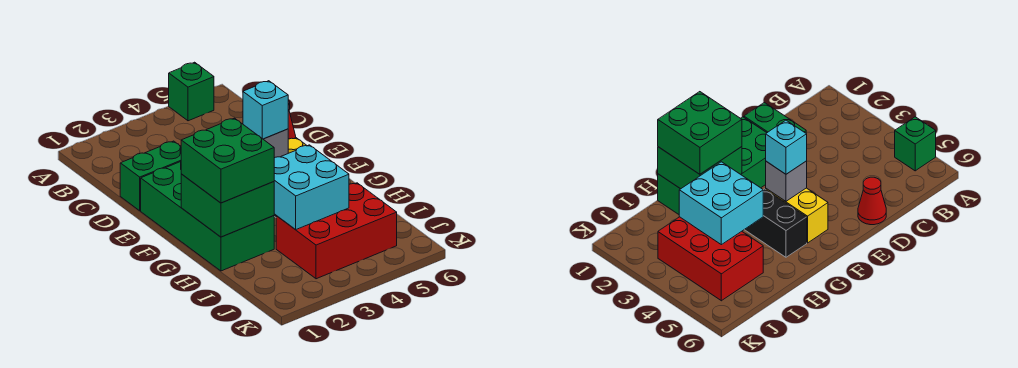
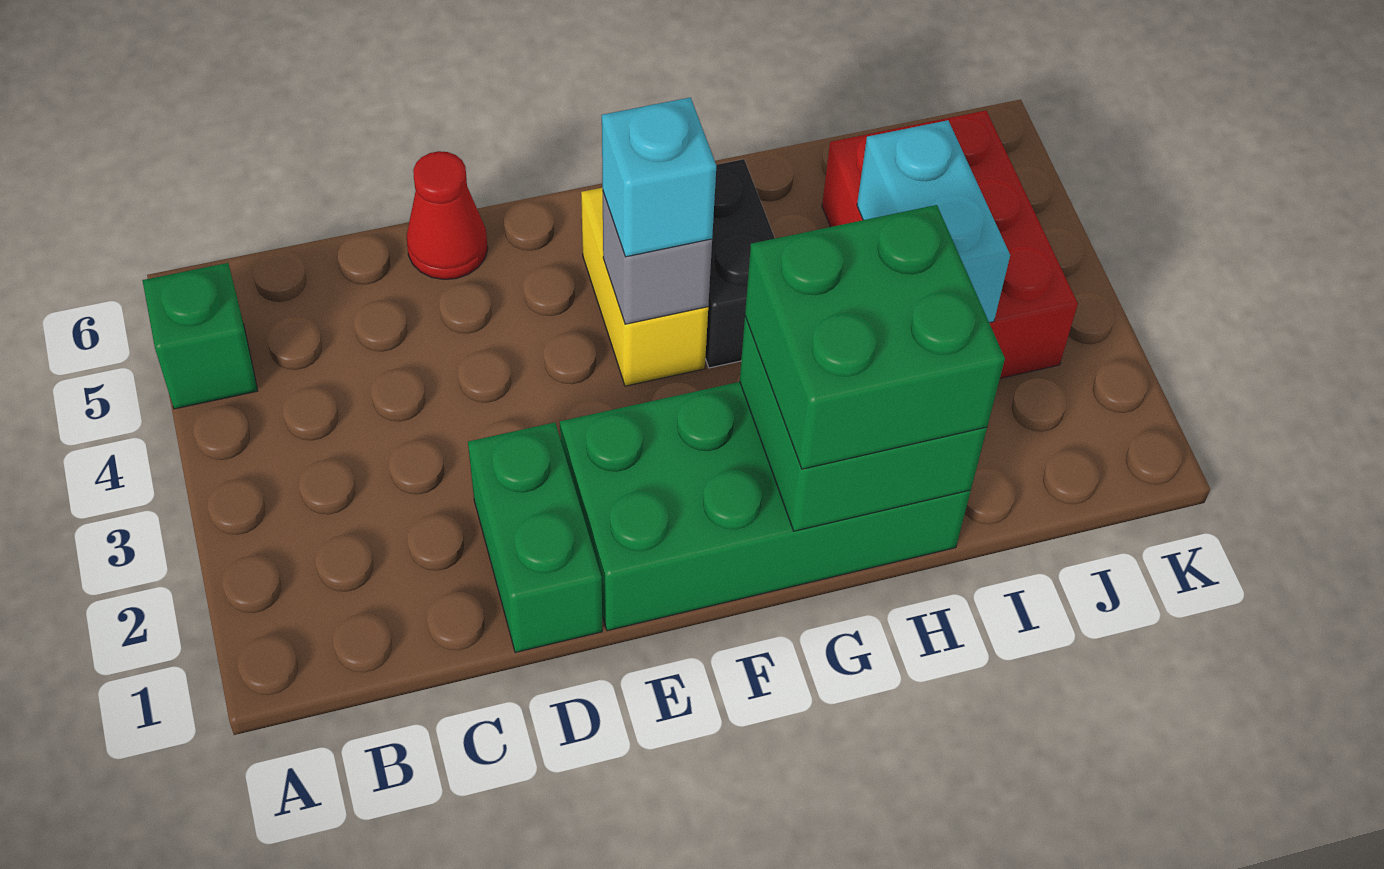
cyan 2x2 brick [274,145,349,230] -> cyan 1x2 brick [857,120,1010,323]

